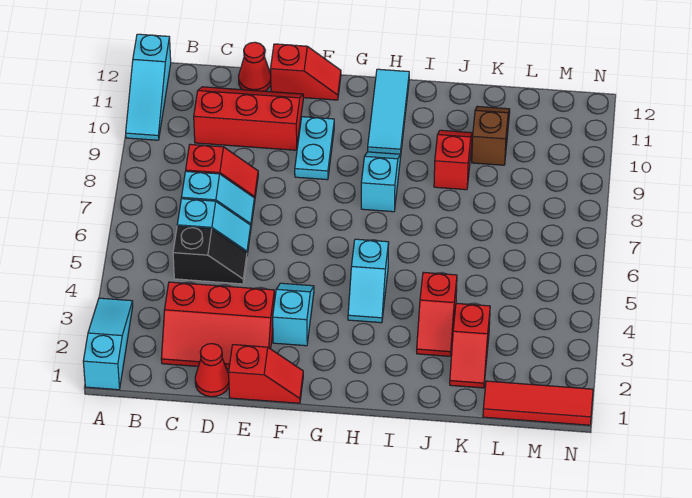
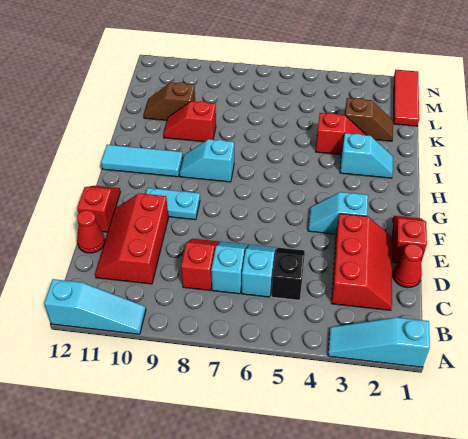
cyan 1x2 slope [348,239,389,323] -> cyan 1x2 slope moved to [340,133,393,178]
red 1x2 slope [450,303,490,388] -> brown 1x2 slope [344,98,393,141]

